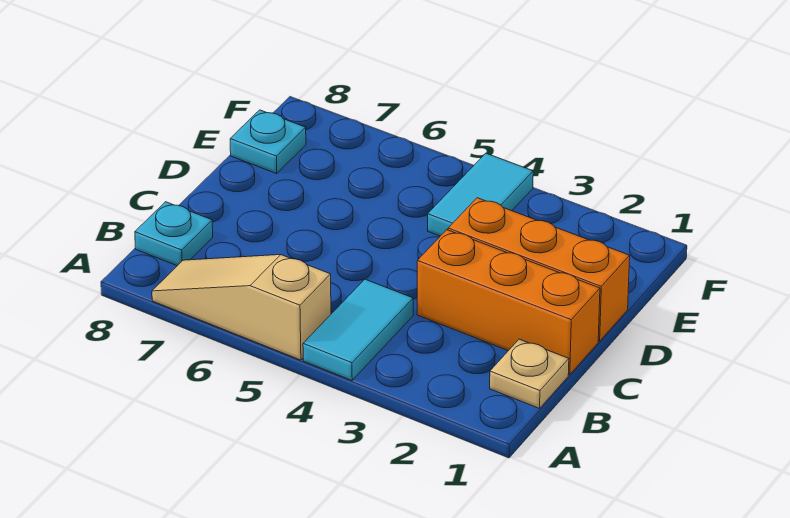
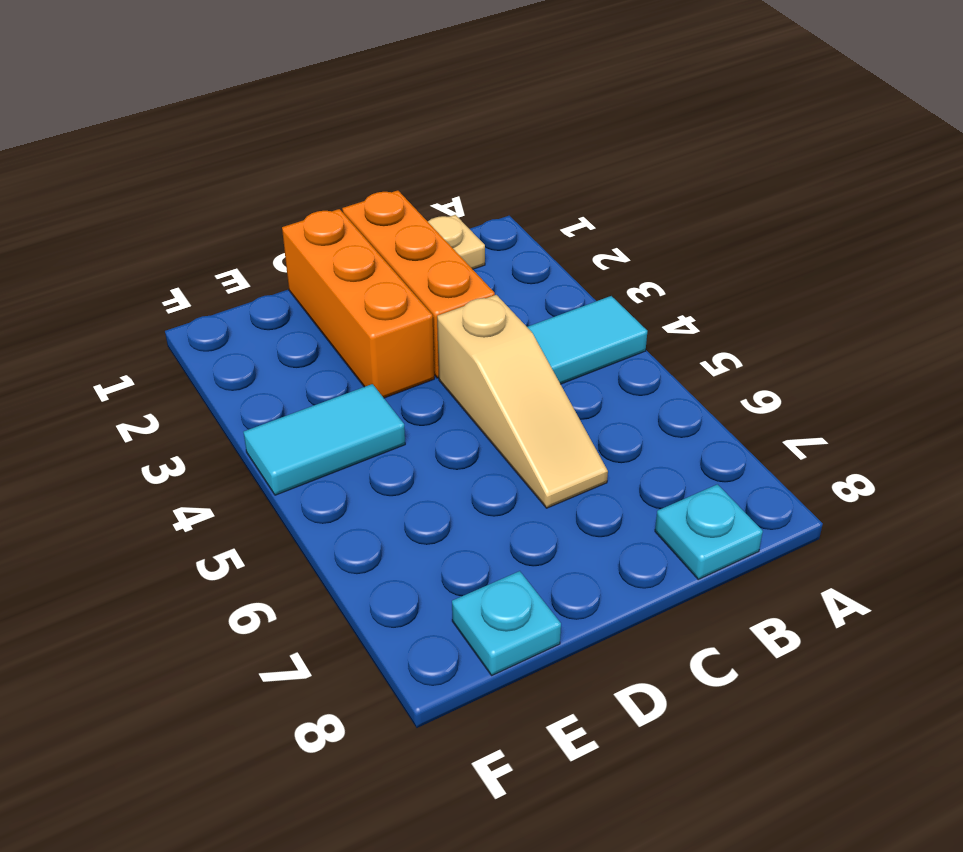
tan 1x3 slope [152,255,331,360] -> tan 1x3 slope moved to [437,295,608,508]

